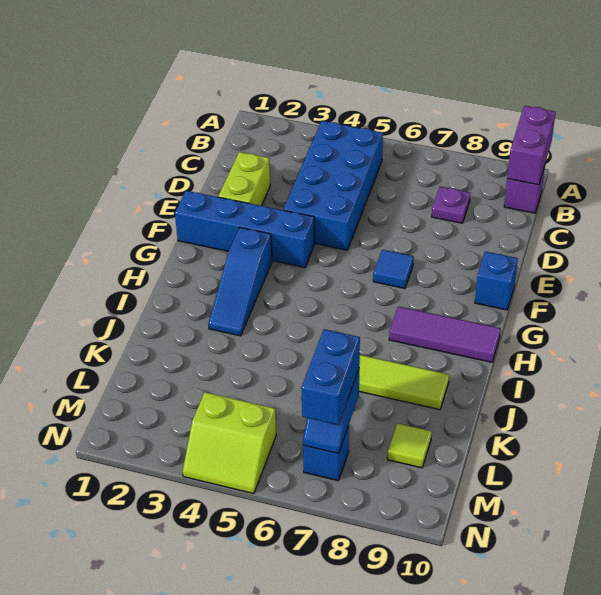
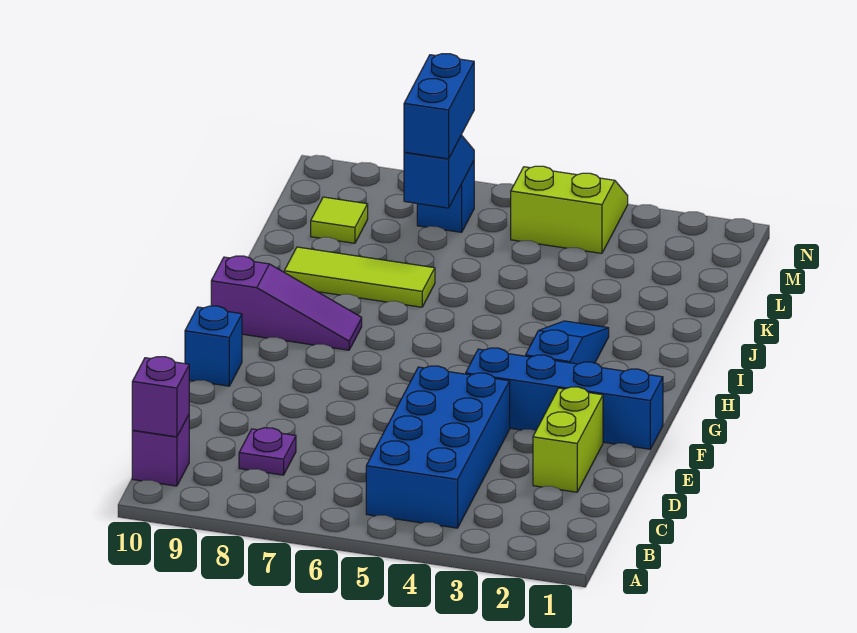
purple 1x2 brick [507,106,556,185] -> purple 1x1 brick [132,357,189,437]
blue 1x1 tile [373,250,414,288] -> none
purple 1x3 tile [389,306,501,362] -> purple 1x3 slope [211,256,362,350]

